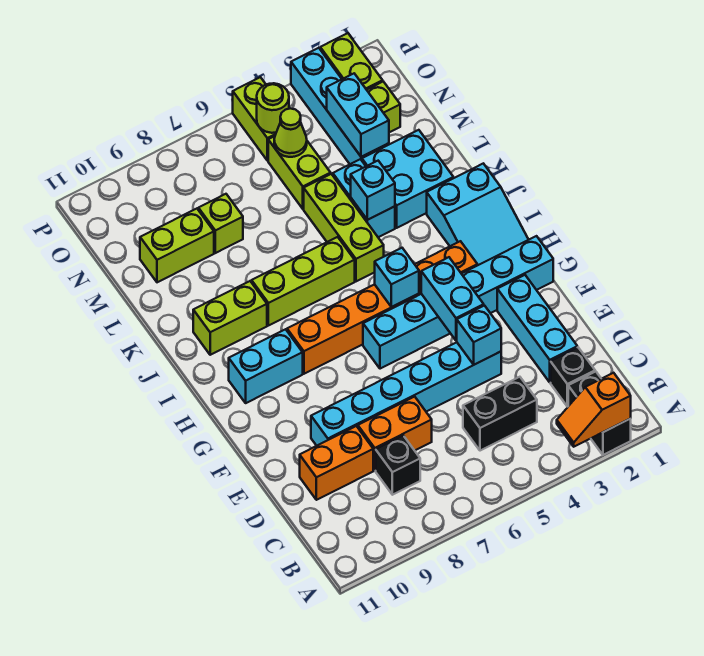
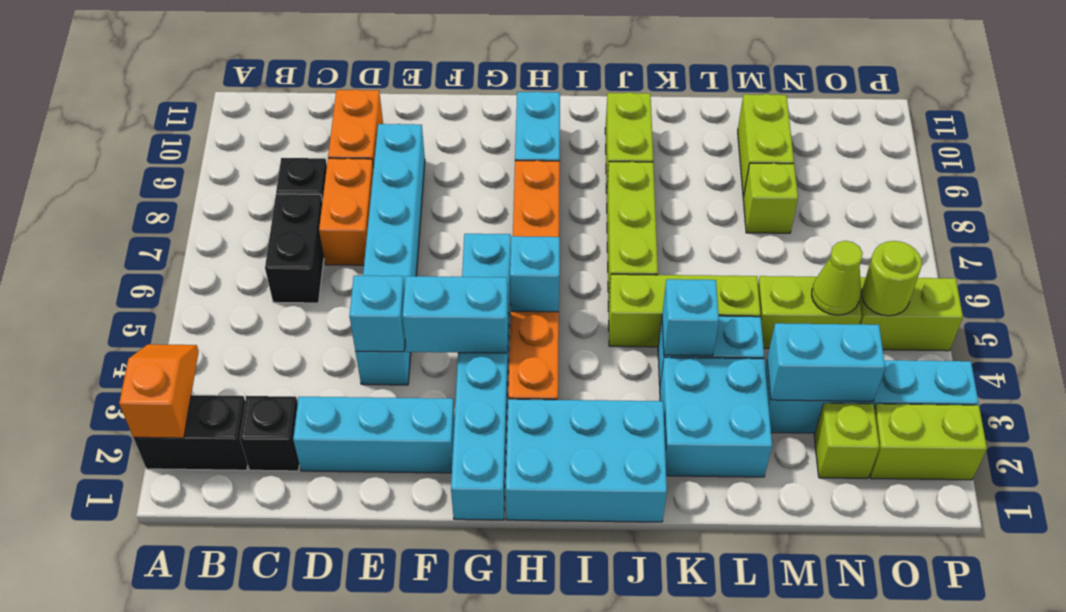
black 1x2 brick [463,377,537,451] -> black 1x2 brick moved to [265,194,324,303]
cyan 2x3 slope [427,163,529,265] -> cyan 2x3 brick [506,399,667,522]

